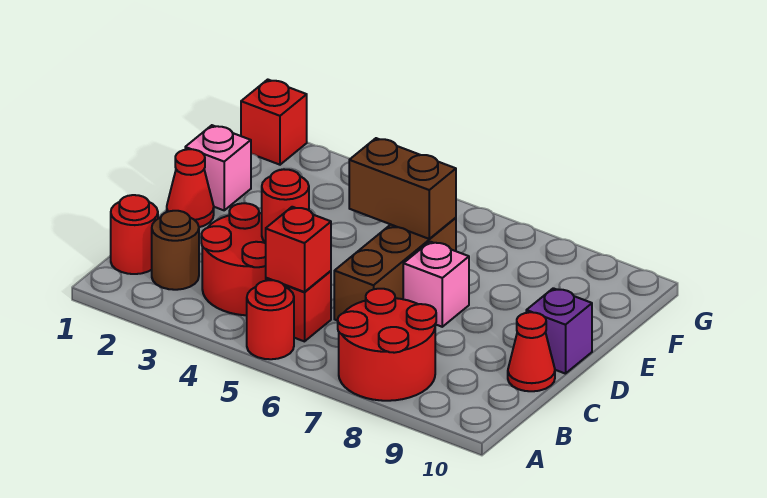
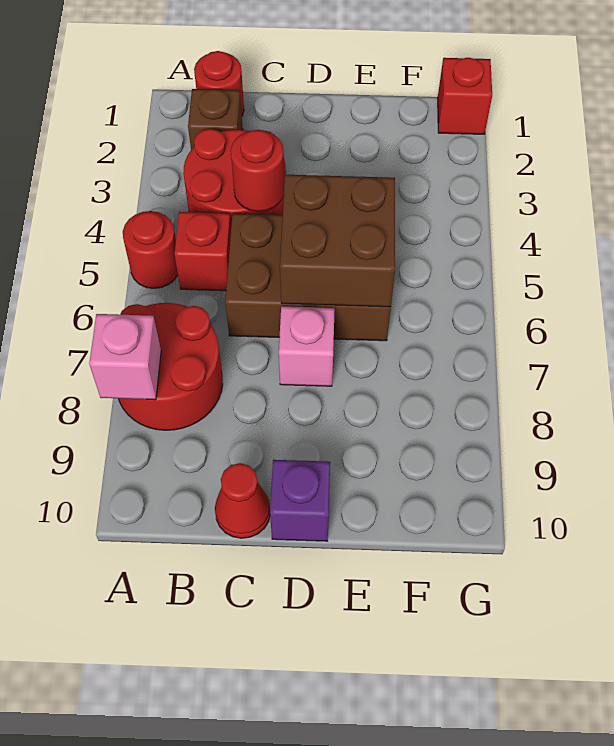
brown 1x1 round brick [152,211,199,290] -> brown 1x1 brick [188,89,243,149]
red 1x1 brick [266,207,331,292] -> none
brown 1x3 brick [334,218,456,321] -> brown 2x3 brick [225,213,391,341]
red 1x1 cone [167,149,214,227] -> none
pink 1x1 brick [185,125,251,210] -> pink 1x1 brick moved to [89,314,161,400]
brown 1x2 brick [349,138,456,239] -> brown 2x2 brick [280,175,395,307]

